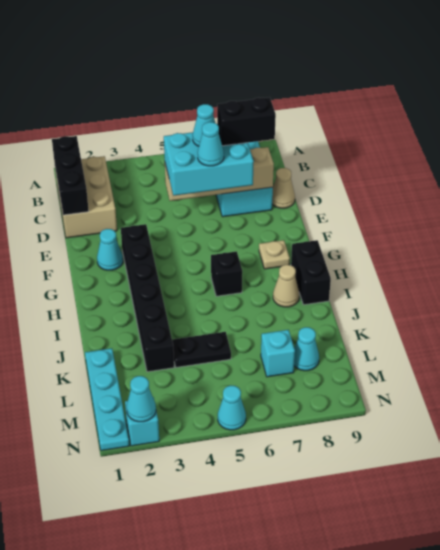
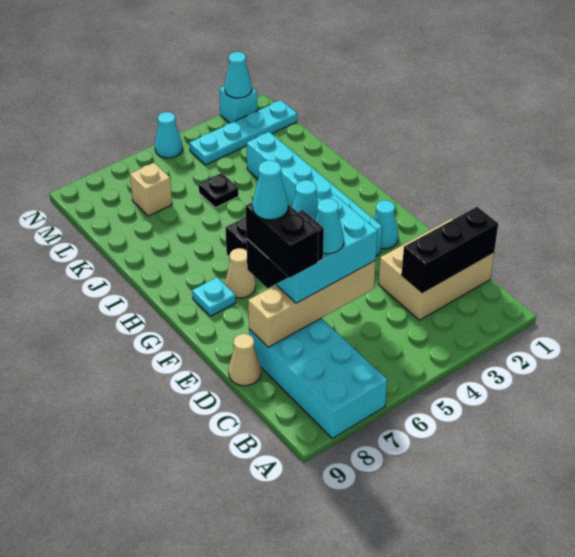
tan 2x3 brick [55,156,117,238] -> tan 2x3 brick turned to [379,218,494,320]
black 1x3 brick [52,136,89,215] -> black 1x3 brick turned to [402,207,498,293]
black 1x6 brick [121,224,174,372] -> cyan 1x6 brick [247,132,382,256]
tan 1x1 plate [259,240,290,269] -> cyan 1x1 plate [192,277,236,316]
black 1x2 brick [291,240,331,305] -> black 1x2 brick moved to [246,203,318,278]
tan 1x1 cone [273,265,299,307] -> tan 1x1 cone moved to [225,248,256,298]
cyan 1x4 plate [85,348,129,451] -> cyan 1x4 plate turned to [189,100,297,165]
black 1x2 plate [172,332,231,367] -> black 1x1 plate [199,173,239,208]
cyan 1x1 brick [261,330,295,377] -> tan 1x1 brick [130,163,172,216]
cyan 1x1 cone [294,327,319,371] -> cyan 1x1 cone moved to [252,160,288,220]

